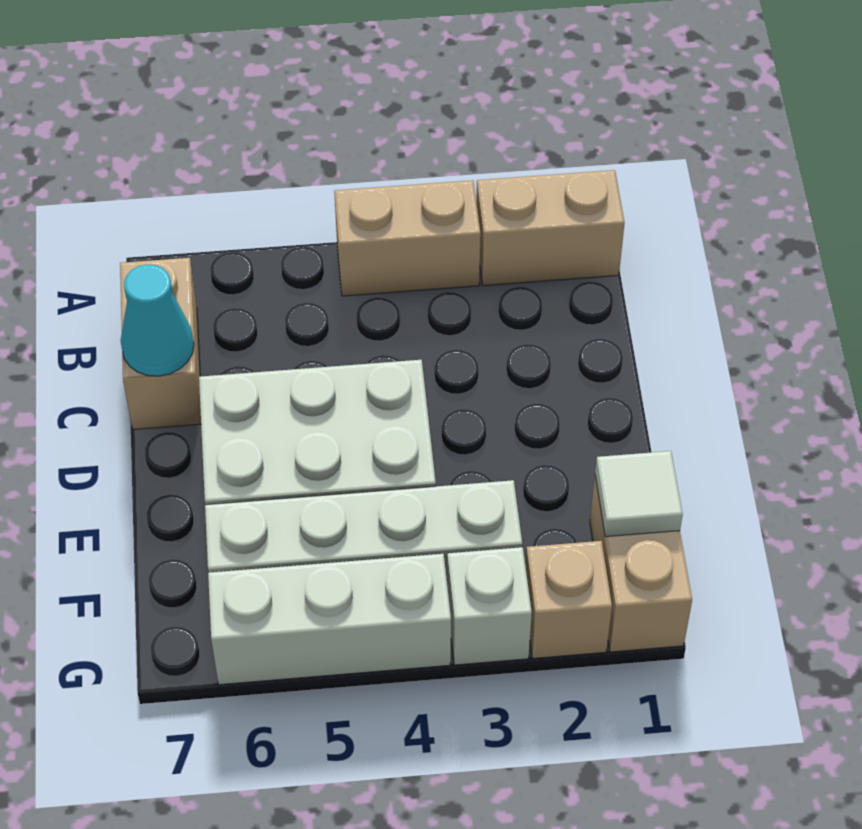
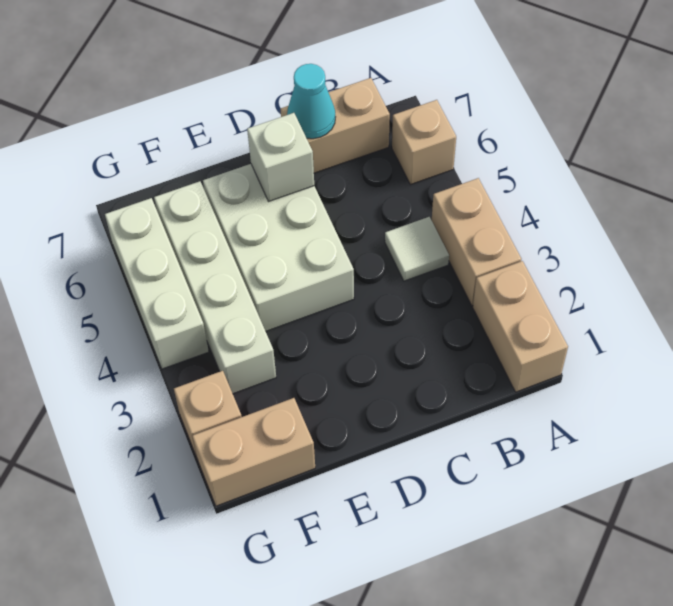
none -> tan 1x1 brick [392,100,456,185]
white 1x1 tile [595,451,683,537] -> white 1x1 tile moved to [385,217,449,281]
white 1x1 brick [447,547,532,665] -> white 1x1 brick moved to [247,113,314,202]

